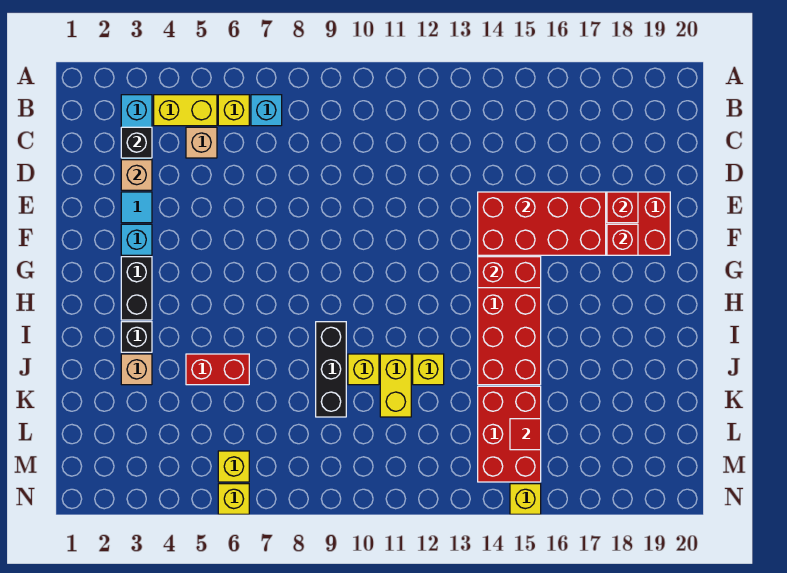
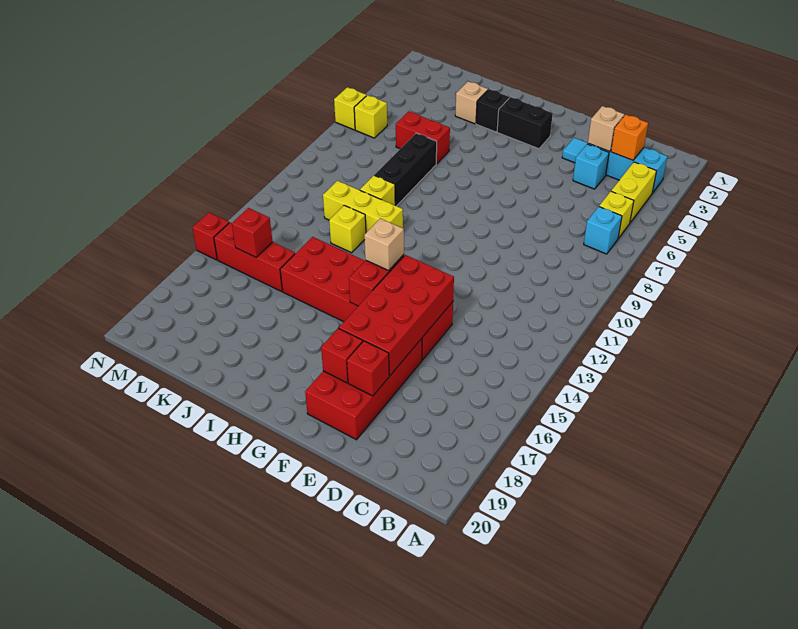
black 1x1 brick [121,127,152,158] -> orange 1x1 brick [611,115,648,160]
tan 1x1 brick [186,127,217,158] -> tan 1x1 brick moved to [364,218,404,270]
cyan 1x1 brick [121,224,152,255] -> cyan 1x1 brick moved to [573,144,609,189]
black 1x3 brick [316,322,346,417] -> black 1x3 brick turned to [375,133,437,206]
red 1x2 brick [186,354,249,385] -> red 1x2 brick turned to [396,111,450,164]
yellow 1x2 brick [380,354,411,417] -> yellow 1x3 brick [323,181,403,232]
red 2x3 brick [478,386,541,482] -> red 1x3 brick [214,222,295,291]
red 1x1 tile [510,419,541,450] -> red 1x1 brick [232,208,273,258]
yellow 1x1 brick [510,484,541,514] -> red 1x1 brick [192,213,229,260]

